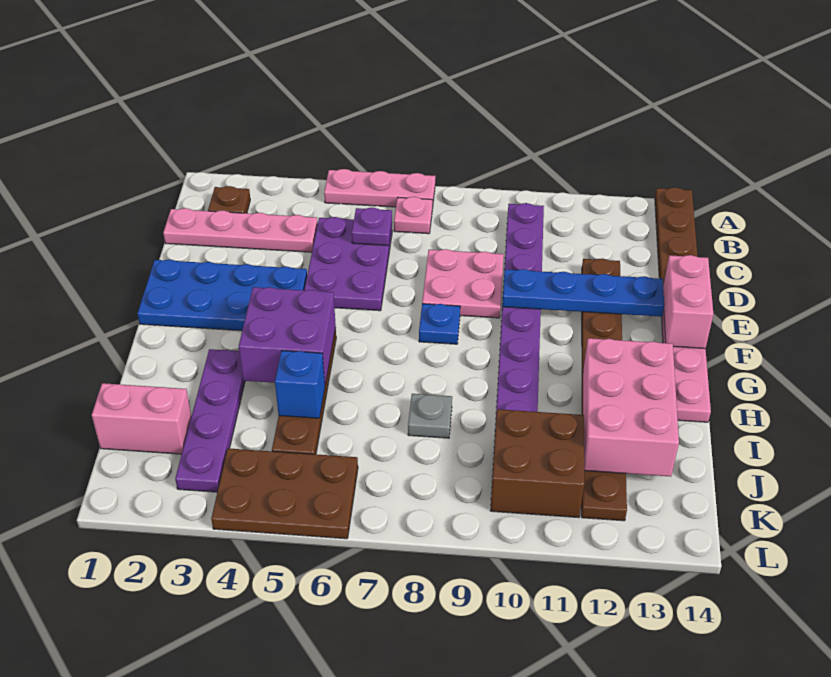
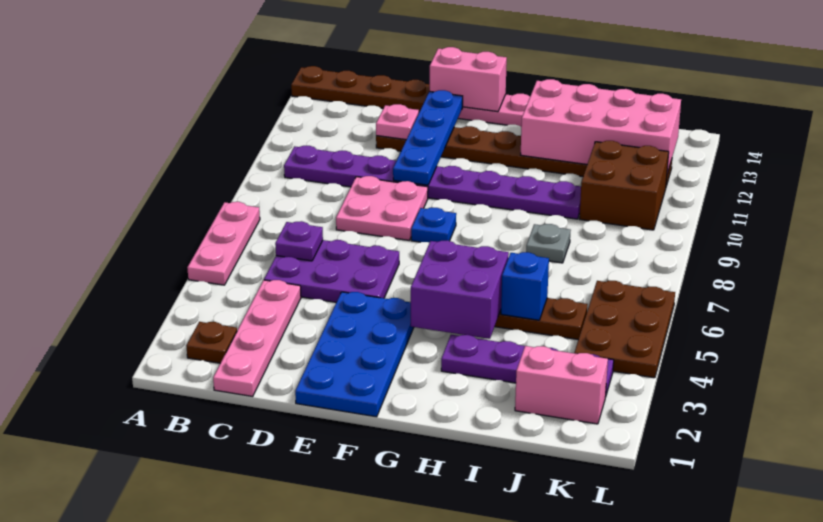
pink 1x1 plate [394,197,433,234] -> pink 1x1 plate moved to [376,104,419,140]
pink 2x3 brick [583,338,679,477] -> pink 2x4 brick [521,79,681,174]
pink 1x2 brick [92,383,191,454] -> pink 1x2 brick turned to [515,346,608,424]

